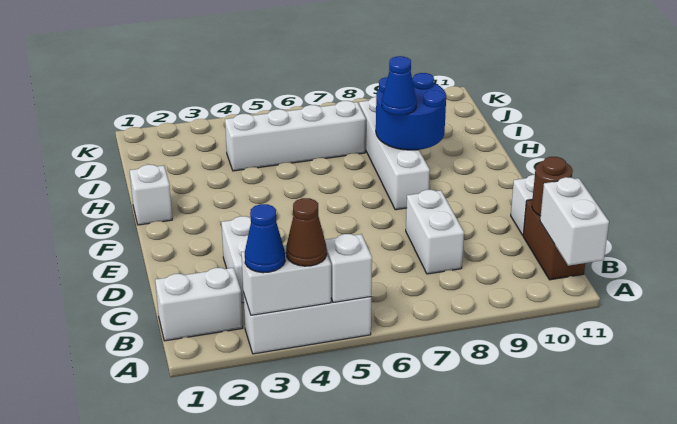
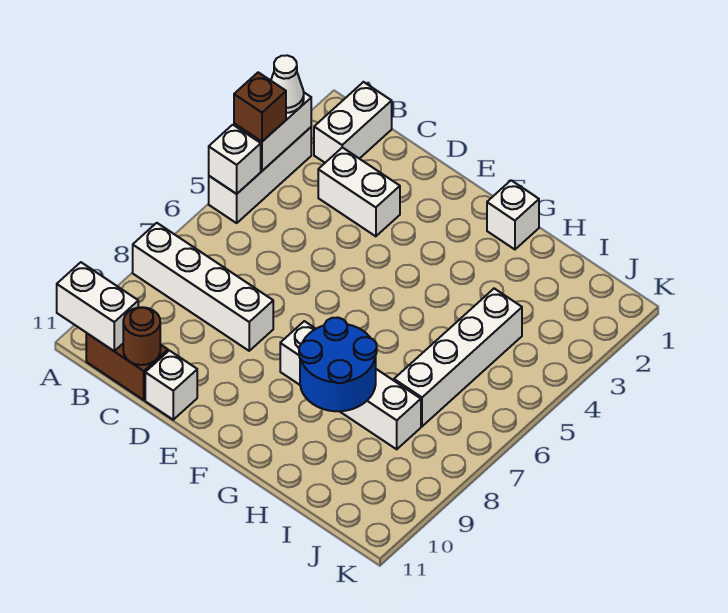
blue 1x1 cone [245,204,285,273] -> white 1x1 cone [271,55,304,113]
brown 1x1 cone [286,198,327,266] -> brown 1x1 brick [234,72,286,142]
white 1x2 brick [406,190,464,274] -> white 1x4 brick [133,223,273,351]
blue 1x1 cone [382,56,417,115] -> none

